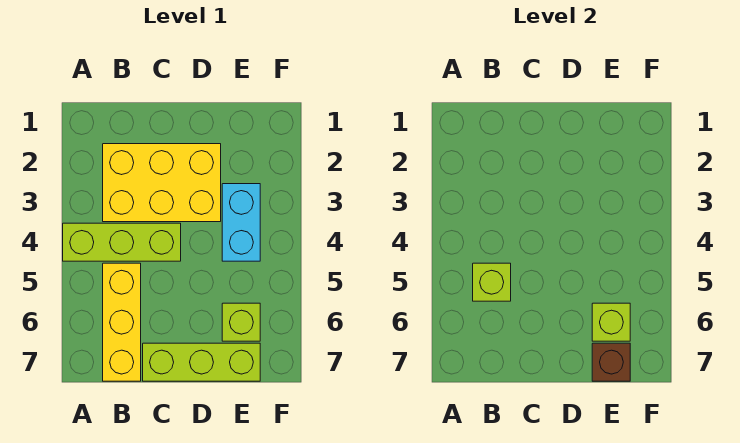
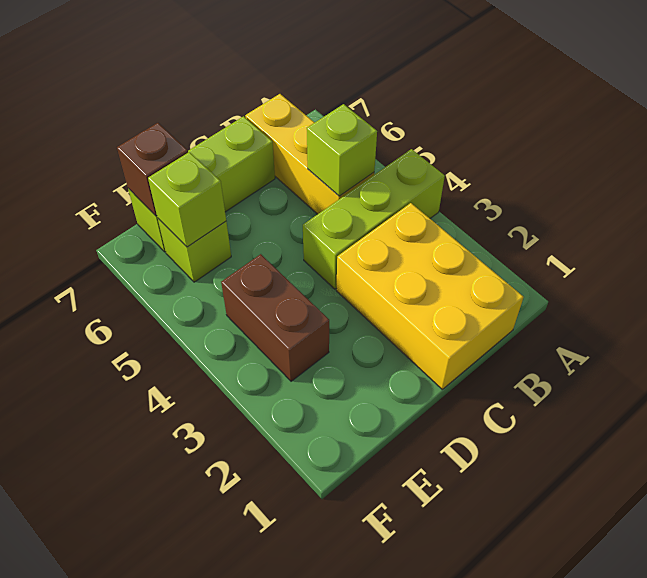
yellow 2x3 brick [103,144,221,222] -> yellow 2x3 brick turned to [336,203,524,389]
cyan 1x2 brick [222,184,260,261] -> brown 1x2 brick [221,254,329,381]

